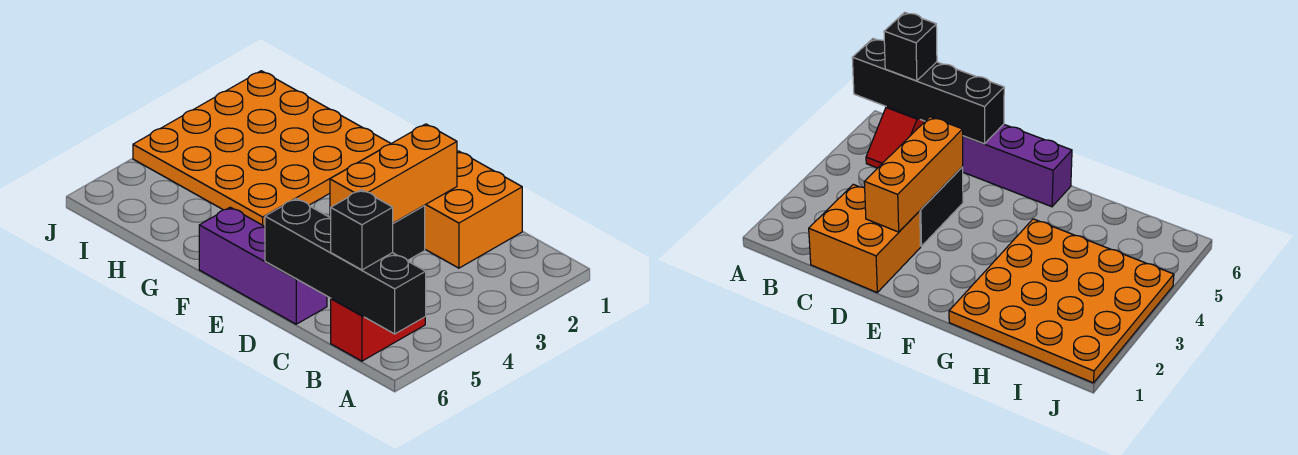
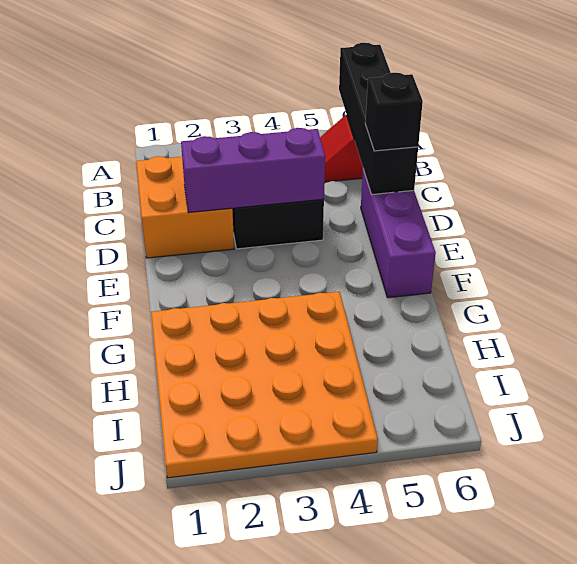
black 1x1 brick [331,190,393,270] -> black 1x1 brick moved to [365,73,423,151]
orange 1x3 brick [330,124,457,223] -> purple 1x3 brick [181,128,325,212]

